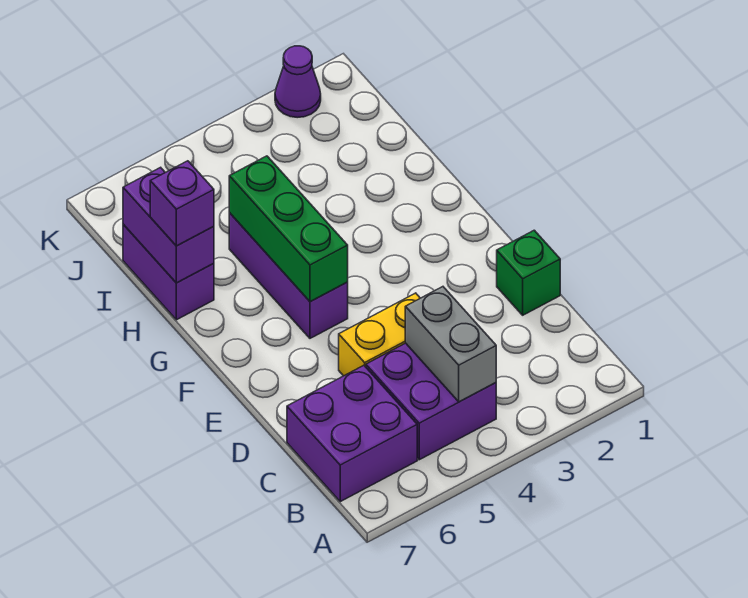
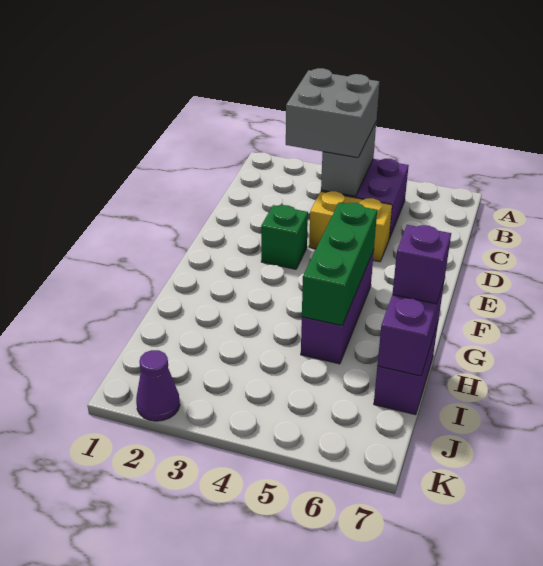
none -> grey 2x2 brick [286,68,379,158]
purple 2x2 brick [287,365,417,502] -> none
green 1x1 brick [497,230,560,315] -> green 1x1 brick moved to [261,205,308,269]

